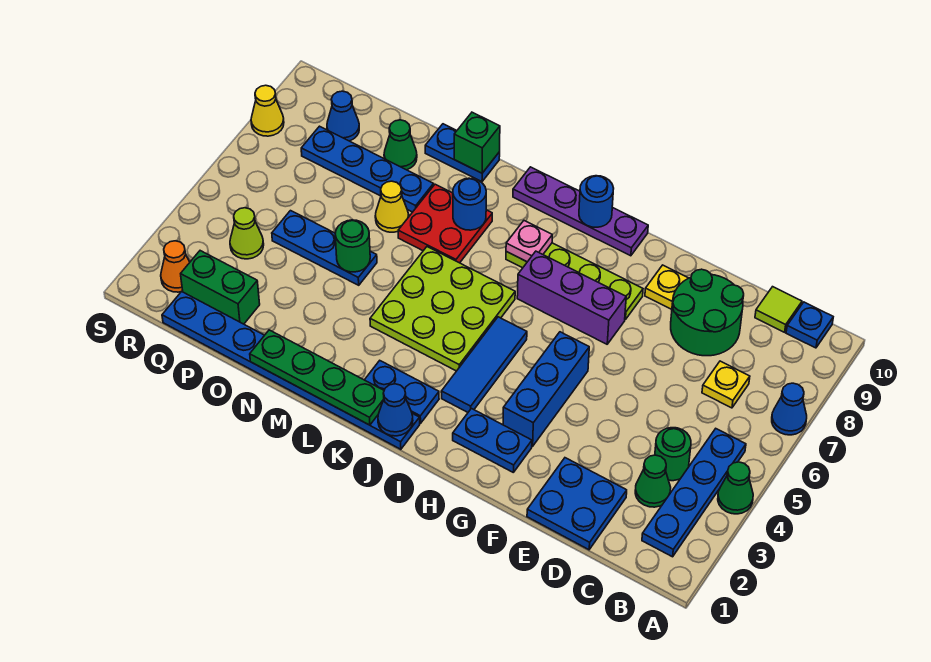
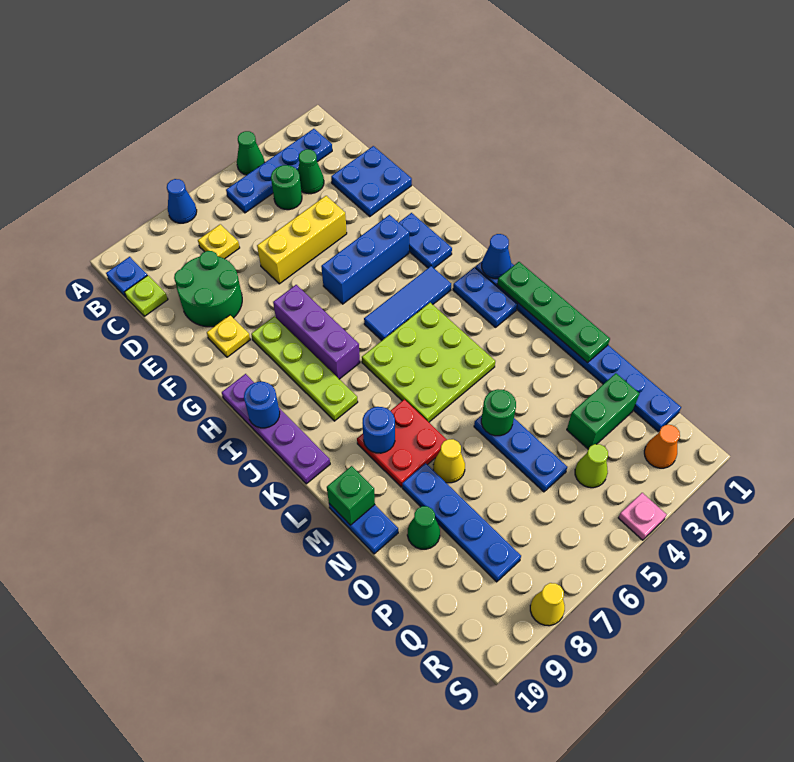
lime 1x1 tile [755,287,802,332] -> lime 1x1 plate [125,275,168,316]
none -> yellow 1x3 brick [257,196,347,284]
pink 1x1 plate [506,221,552,262] -> pink 1x1 plate moved to [618,493,667,540]
green 1x2 brick [181,251,260,324] -> green 1x2 brick turned to [567,373,640,449]
blue 1x1 cone [327,91,359,141] -> none

